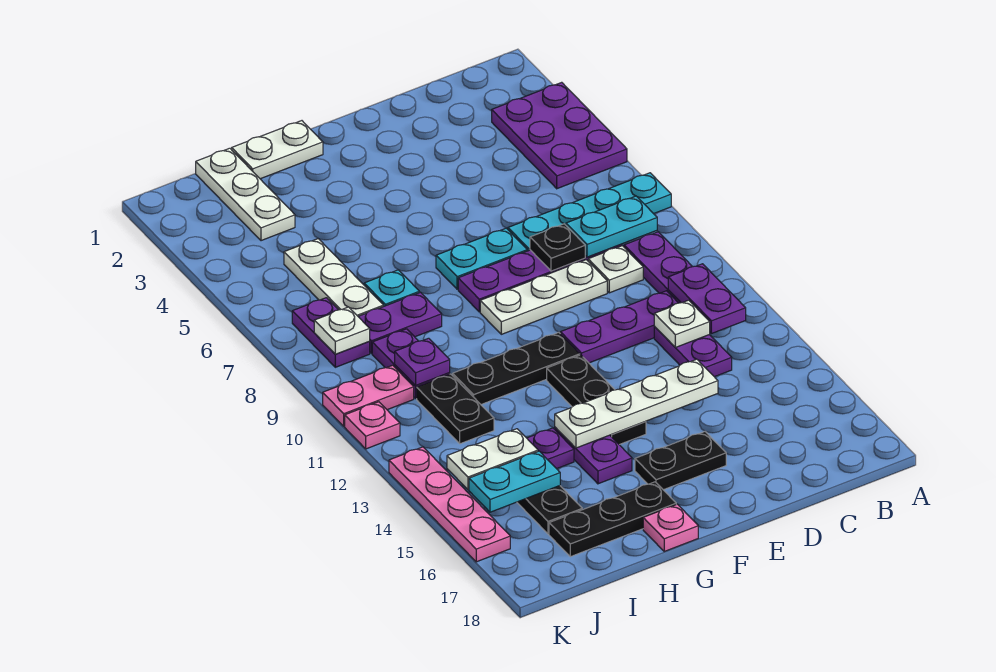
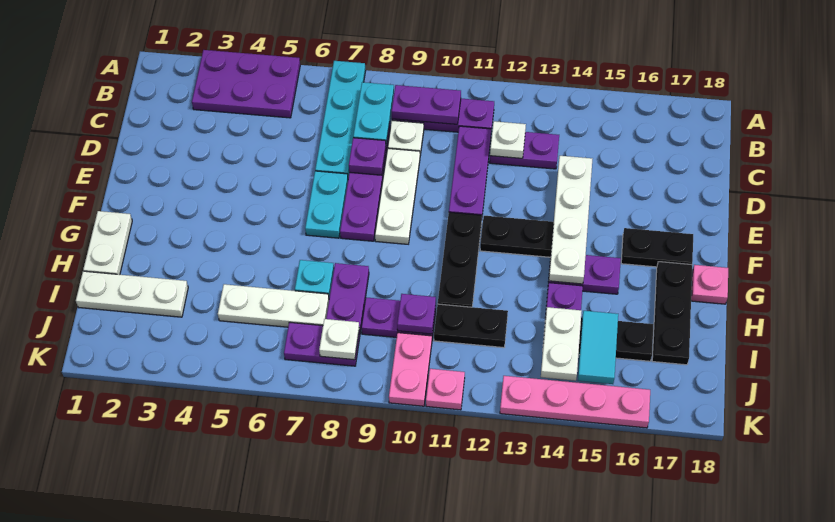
purple 1x2 plate [668,264,746,334] -> purple 1x2 plate moved to [392,85,461,124]
black 1x1 plate [530,224,585,271] -> purple 1x1 plate [349,138,386,175]
black 1x2 plate [635,432,726,490] -> black 1x2 plate turned to [621,228,693,267]
cyan 1x2 plate [469,451,560,512] -> cyan 1x2 tile [578,311,618,384]

